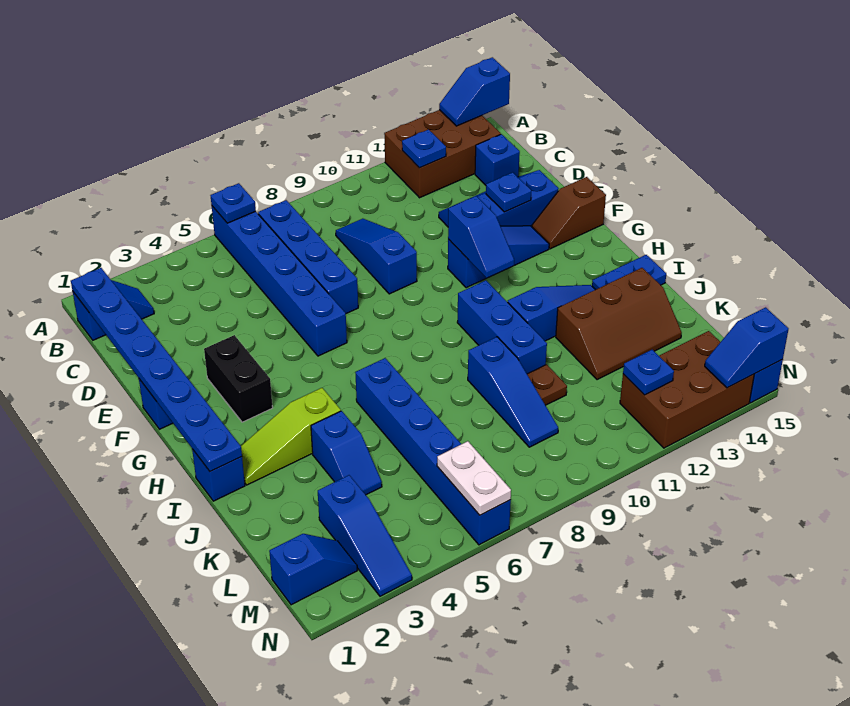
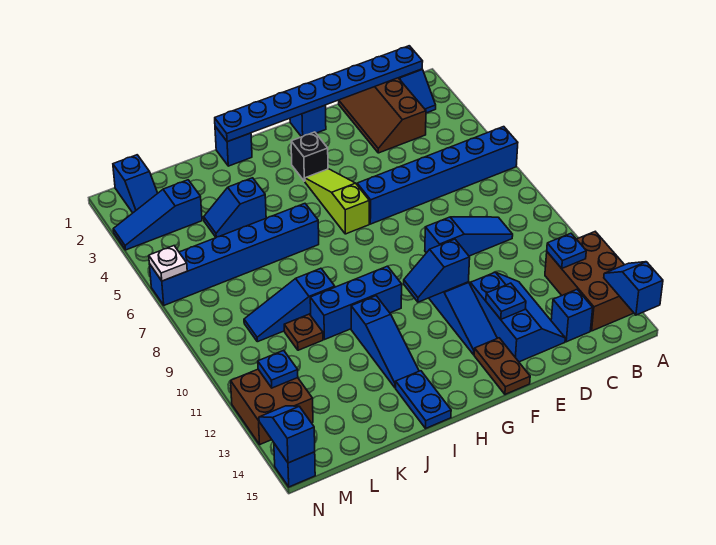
blue 1x1 plate [211,183,256,223] -> none
blue 1x4 brick [258,200,358,314] -> none
black 1x2 brick [204,335,273,422] -> black 1x1 brick [291,132,328,181]
brown 1x2 slope [532,177,606,249] -> brown 1x2 plate [474,338,530,394]
lime 1x3 slope [241,388,341,485] -> lime 1x3 slope moved to [305,169,369,234]
brown 2x3 slope [556,268,682,380] -> brown 2x3 slope moved to [339,78,426,153]
white 1x2 plate [437,441,511,515] -> white 1x1 plate [149,246,187,281]
brown 2x3 brick [620,331,754,448] -> brown 2x2 brick [231,369,313,444]

